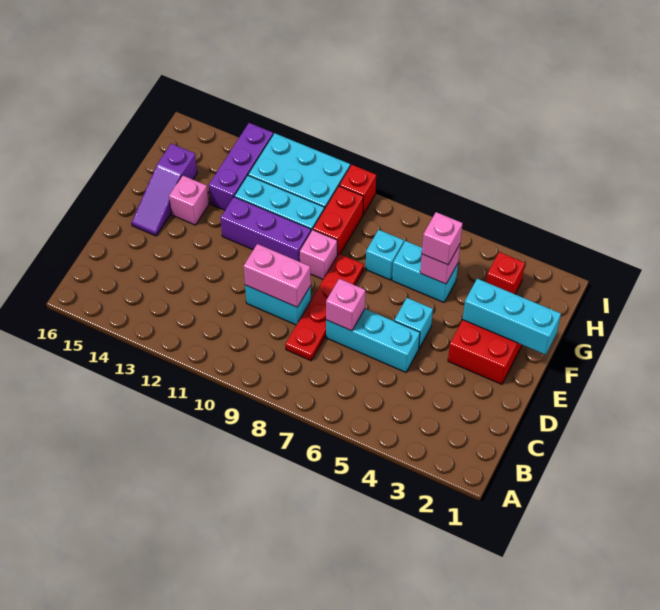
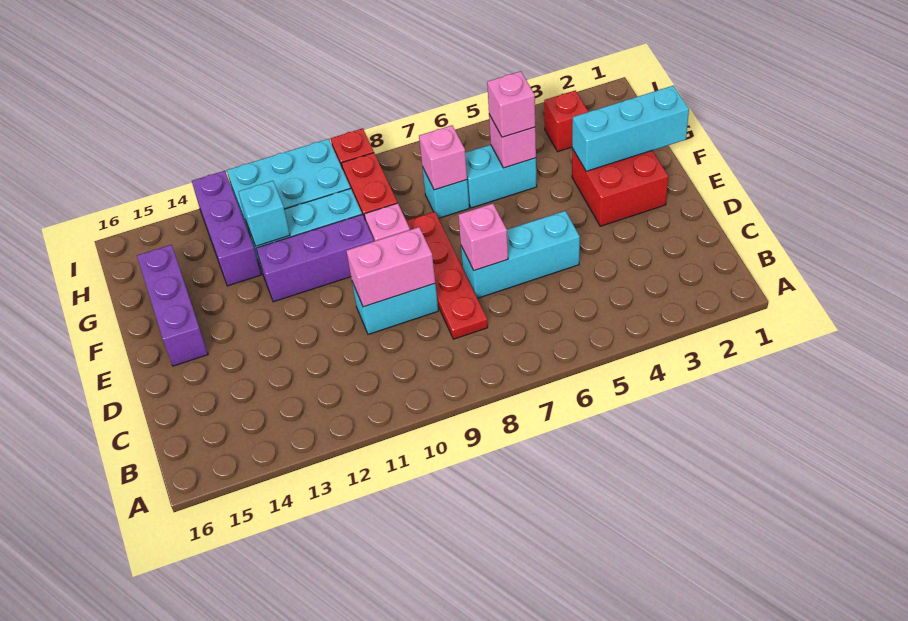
cyan 1x1 brick [394,298,433,348] -> cyan 1x1 brick moved to [239,181,290,246]
purple 1x3 slope [132,144,197,236] -> purple 1x3 brick [137,245,208,366]
pink 1x1 brick [169,175,209,225] -> pink 1x1 brick moved to [419,125,467,190]

